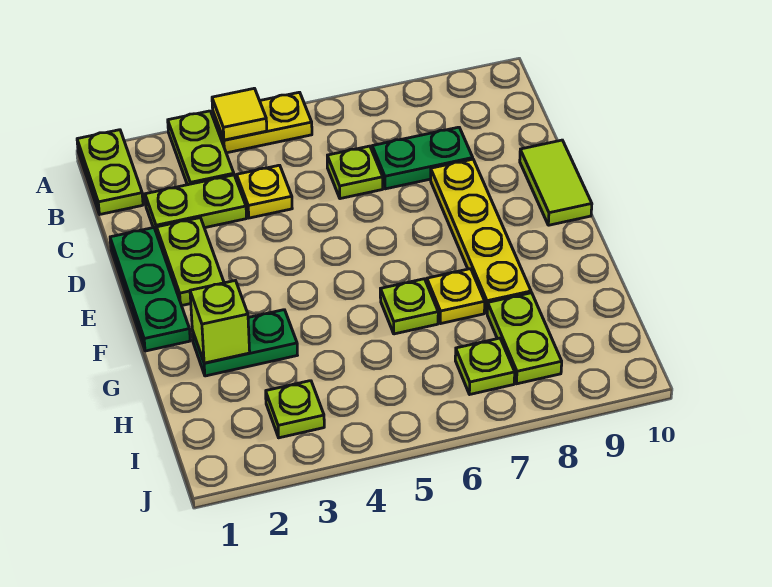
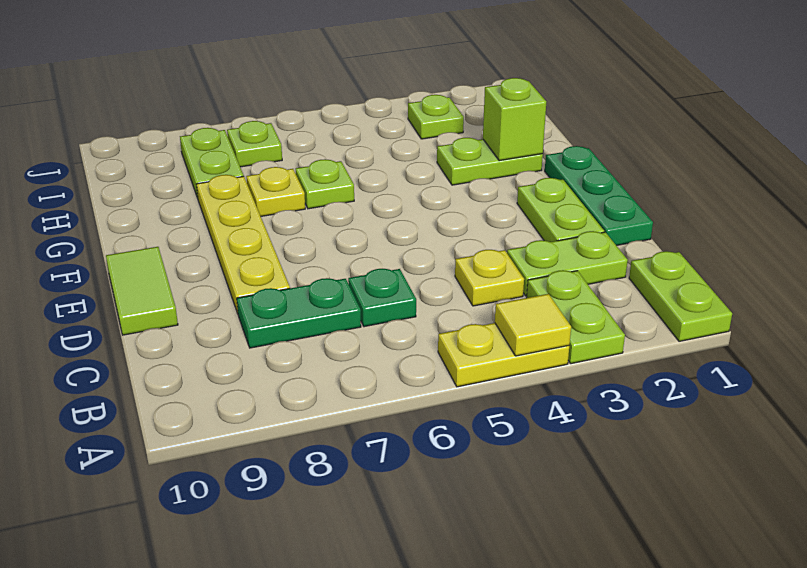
lime 1x1 plate [327,146,383,199] -> green 1x1 plate [348,269,416,327]
green 1x2 plate [192,310,297,376] -> lime 1x2 plate [437,138,543,185]

